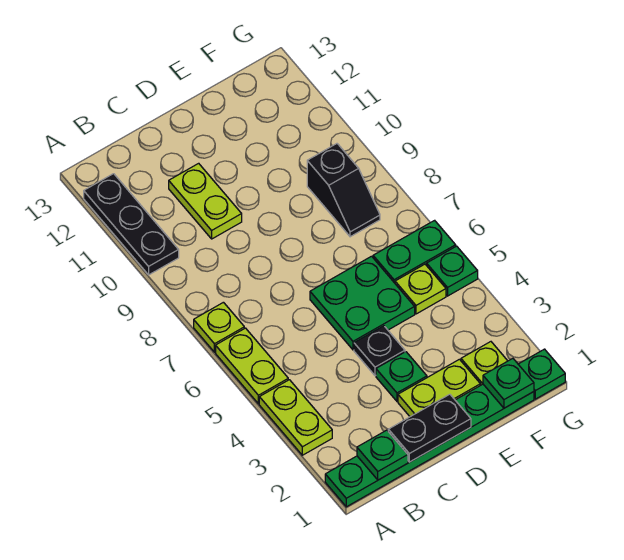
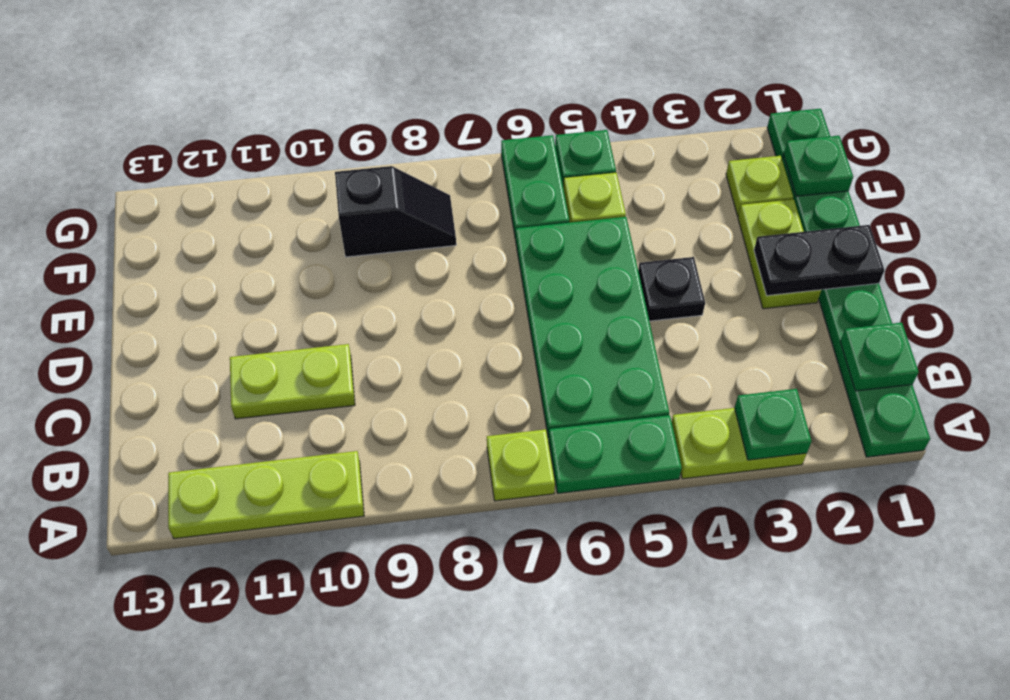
lime 1x2 plate [216,328,288,404] -> green 1x2 plate [549,415,682,493]
black 1x3 plate [84,174,179,275] -> lime 1x3 plate [168,451,364,539]
black 1x2 plate [388,394,471,462] -> black 1x2 plate turned to [754,225,884,296]
green 1x1 plate [376,352,427,401] -> green 1x1 plate moved to [735,389,812,460]
green 2x2 plate [310,256,415,350] -> green 2x4 plate [516,217,669,438]

